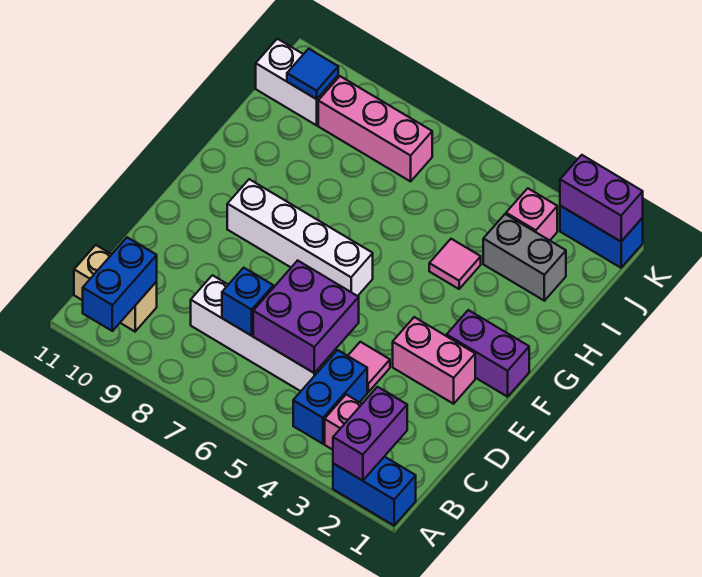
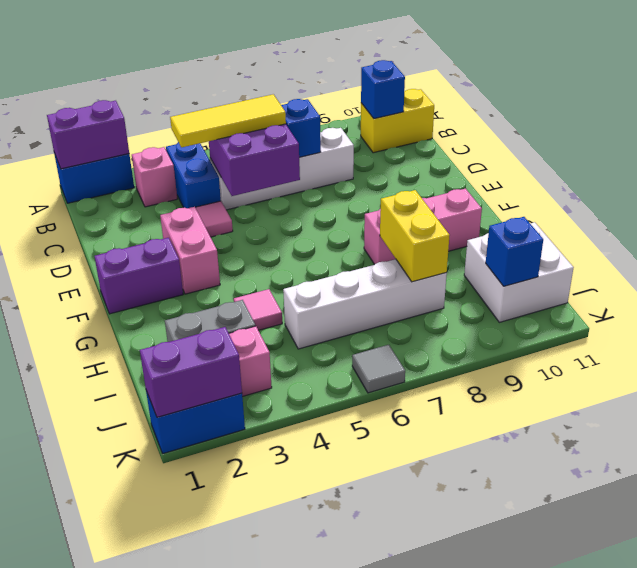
purple 1x2 brick [333,387,407,481] -> purple 1x2 brick turned to [47,100,129,169]
blue 1x2 brick [83,237,157,331] -> blue 1x1 brick [361,60,405,119]
tan 1x2 brick [74,245,157,331] -> yellow 1x2 brick [361,89,434,153]
none -> yellow 1x3 tile [170,94,286,147]
pink 1x2 brick [393,317,475,404] -> pink 1x2 brick turned to [160,207,220,294]
white 1x4 brick [227,179,373,296] -> white 1x4 brick moved to [283,259,447,349]
none -> yellow 1x2 brick [380,190,450,282]
pink 1x3 brick [318,76,432,181] -> pink 1x3 brick moved to [364,189,482,265]
white 1x2 brick [256,39,338,125] -> white 2x2 brick [464,222,574,322]
blue 1x1 tile [287,49,338,99] -> blue 1x1 brick [486,217,543,286]
none -> grey 1x1 tile [352,345,405,393]

